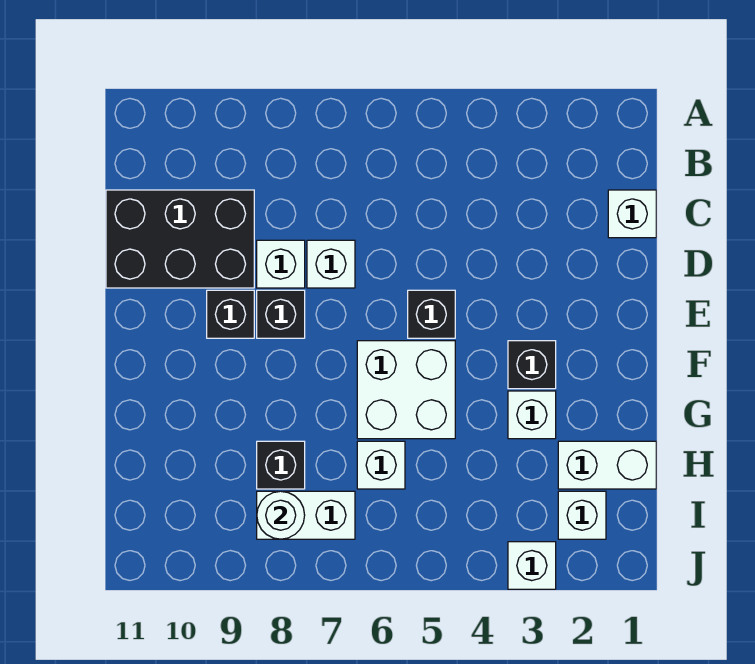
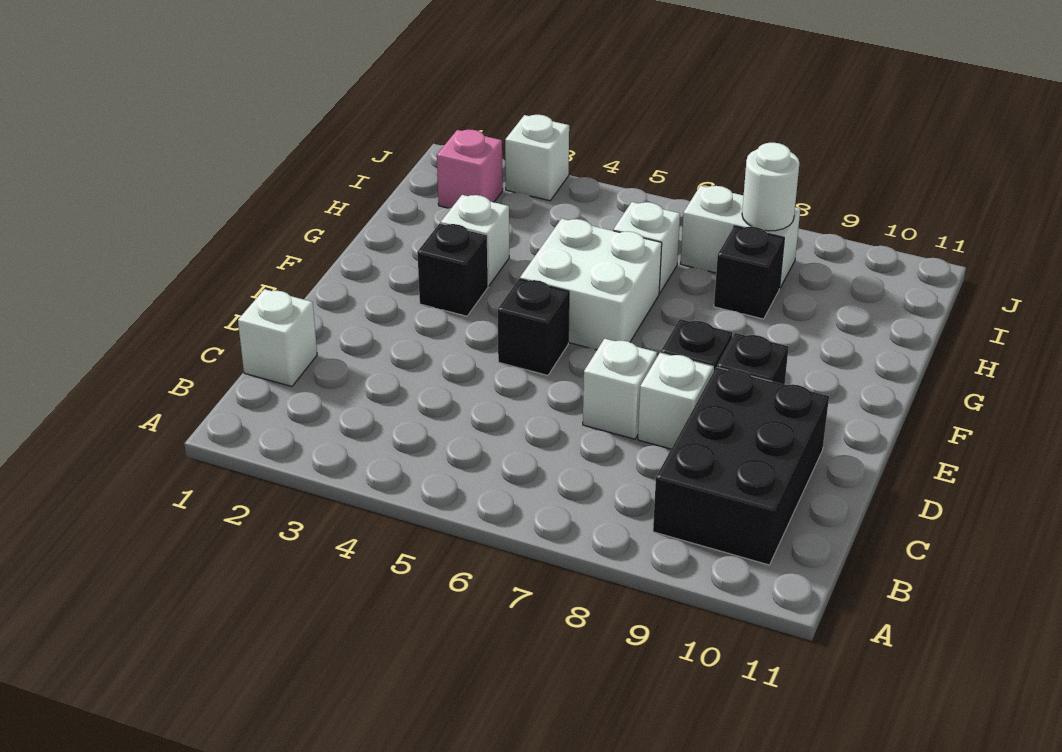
black 2x3 brick [106,190,254,288] -> black 2x3 brick turned to [653,367,829,565]
white 1x2 brick [558,441,656,489] -> none
white 1x1 brick [558,491,606,539] -> pink 1x1 brick [437,130,503,208]

